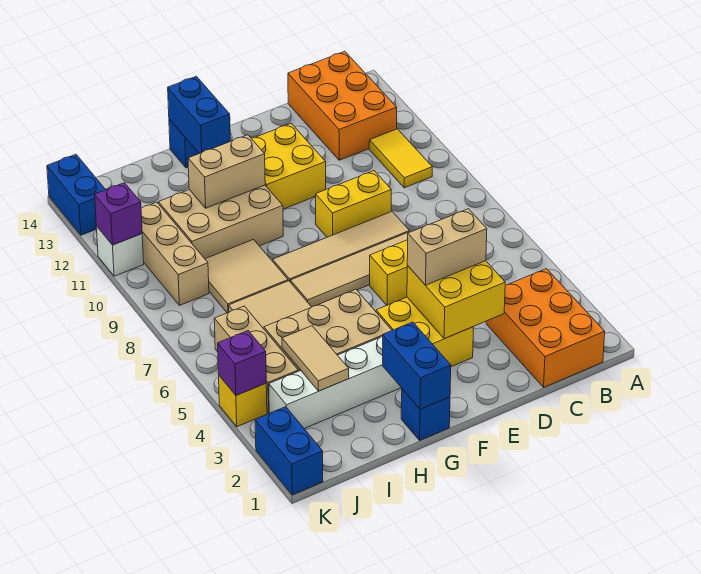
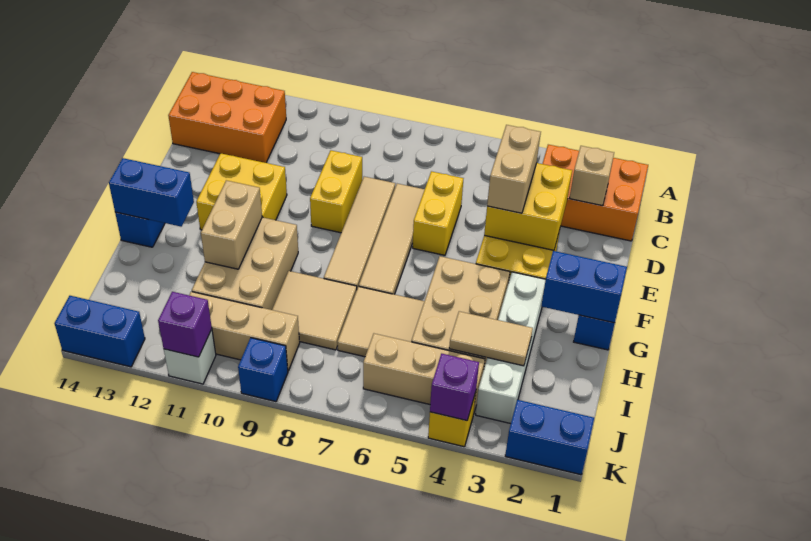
yellow 1x2 tile [369,129,432,188] -> none
none -> tan 1x1 brick [570,146,614,206]
none -> blue 1x1 brick [238,338,288,402]

